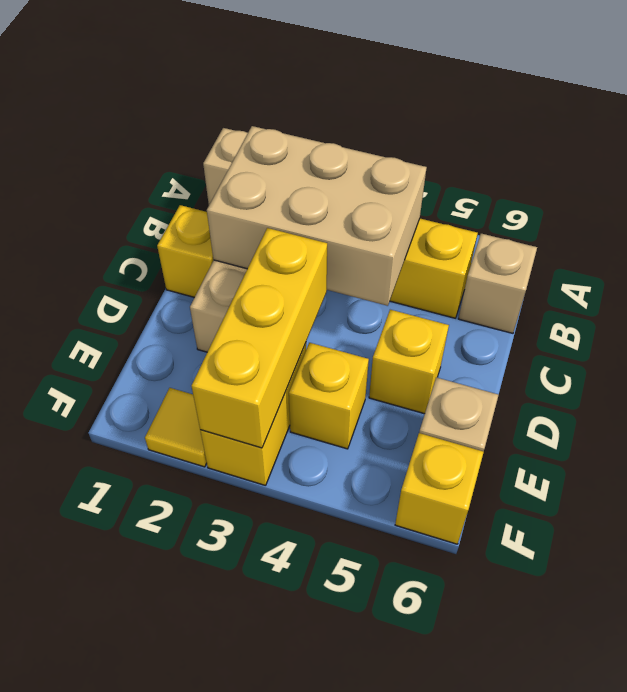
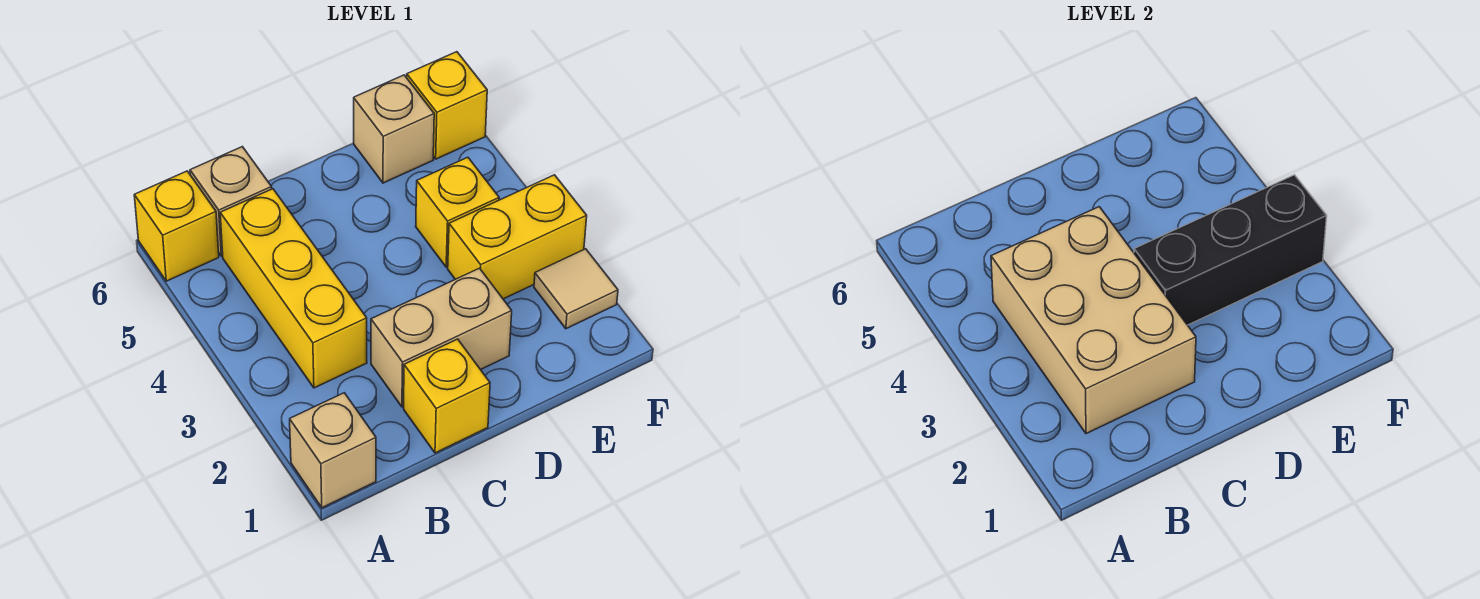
yellow 1x3 brick [192,228,327,448] -> black 1x3 brick [1134,175,1327,325]
yellow 1x1 brick [369,310,449,414] -> yellow 1x1 brick moved to [134,171,219,281]
yellow 1x1 tile [145,388,207,467] -> tan 1x1 tile [534,249,618,329]

